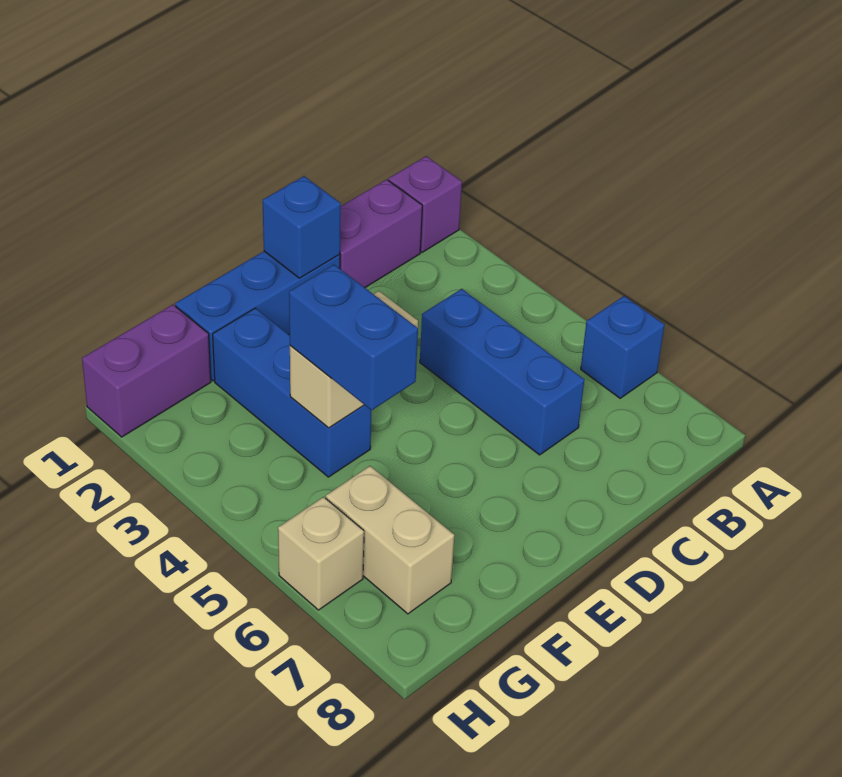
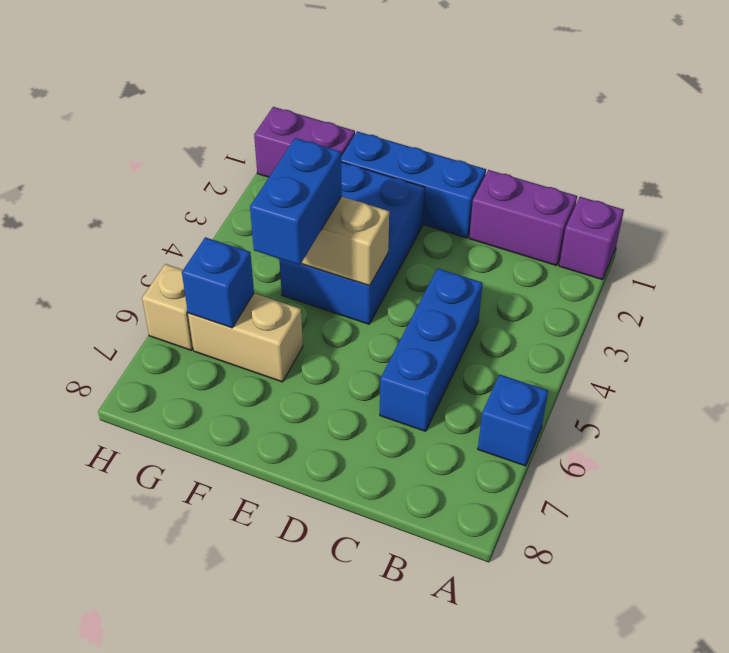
blue 1x1 brick [263,176,341,278] -> blue 1x1 brick moved to [182,237,254,328]
blue 1x3 brick [213,308,371,477] -> blue 2x3 brick [279,162,425,324]
tan 1x2 brick [326,466,454,614] -> tan 1x2 brick turned to [188,293,303,382]

